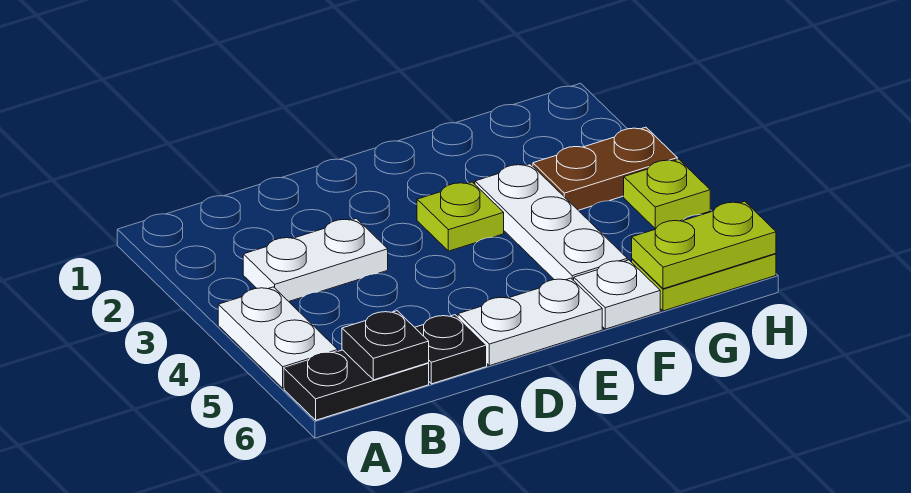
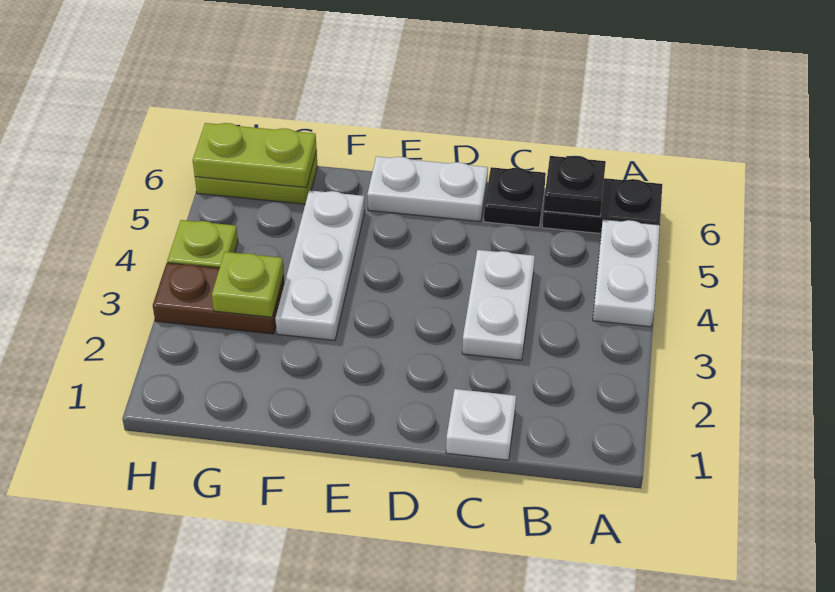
white 1x2 plate [243,218,388,301] -> white 1x2 plate turned to [462,250,535,360]
lime 1x1 plate [417,182,504,251] -> lime 1x1 plate moved to [212,252,284,317]
white 1x1 plate [574,260,660,329] -> white 1x1 plate moved to [446,389,516,460]

